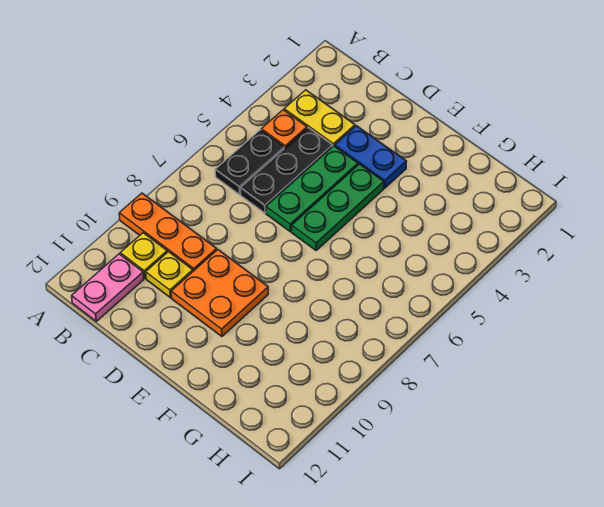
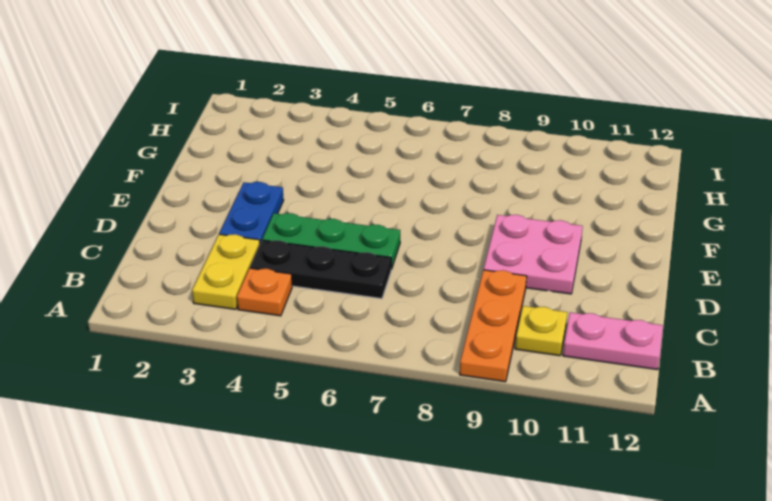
black 1x2 plate [215,130,284,194] -> none
yellow 1x1 plate [146,252,193,298] -> none
orange 2x2 plate [171,250,268,336] -> pink 2x2 plate [484,215,583,294]
green 1x3 plate [292,164,384,250] -> none

